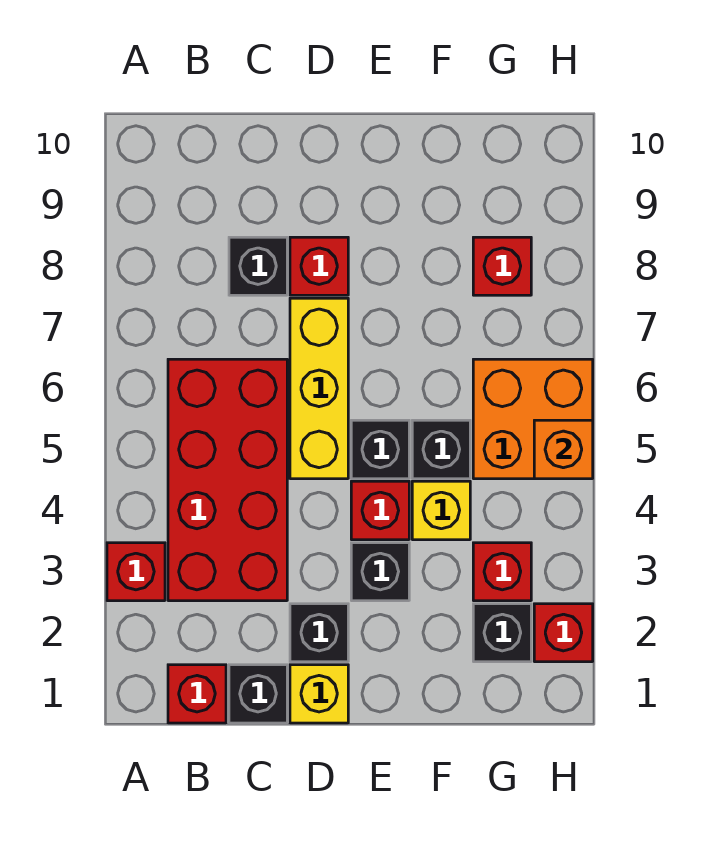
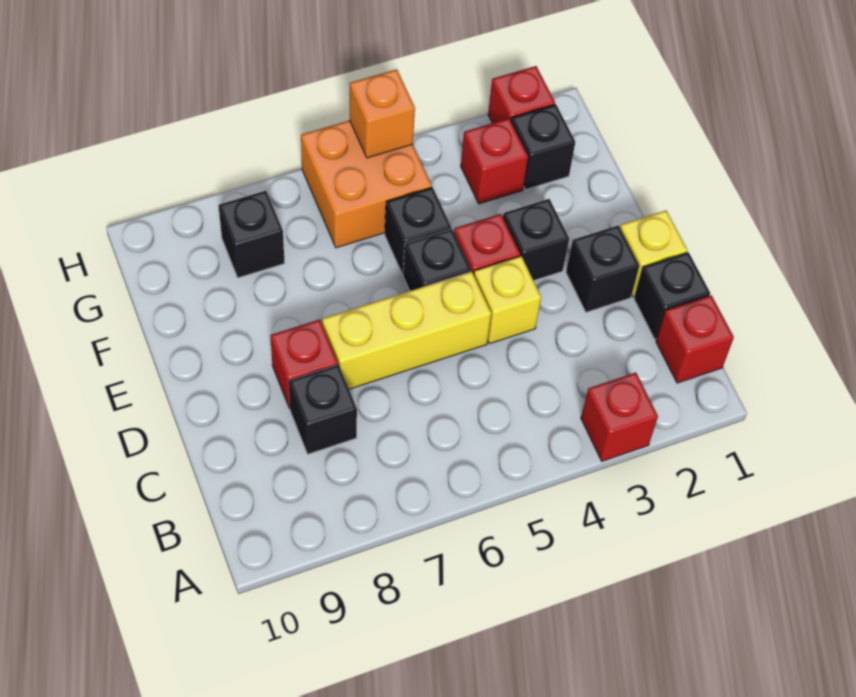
red 2x4 brick [168,359,287,601] -> none
yellow 1x1 brick [412,481,470,540] -> yellow 1x1 brick moved to [474,256,541,344]
red 1x1 brick [473,237,531,295] -> black 1x1 brick [219,191,284,278]

